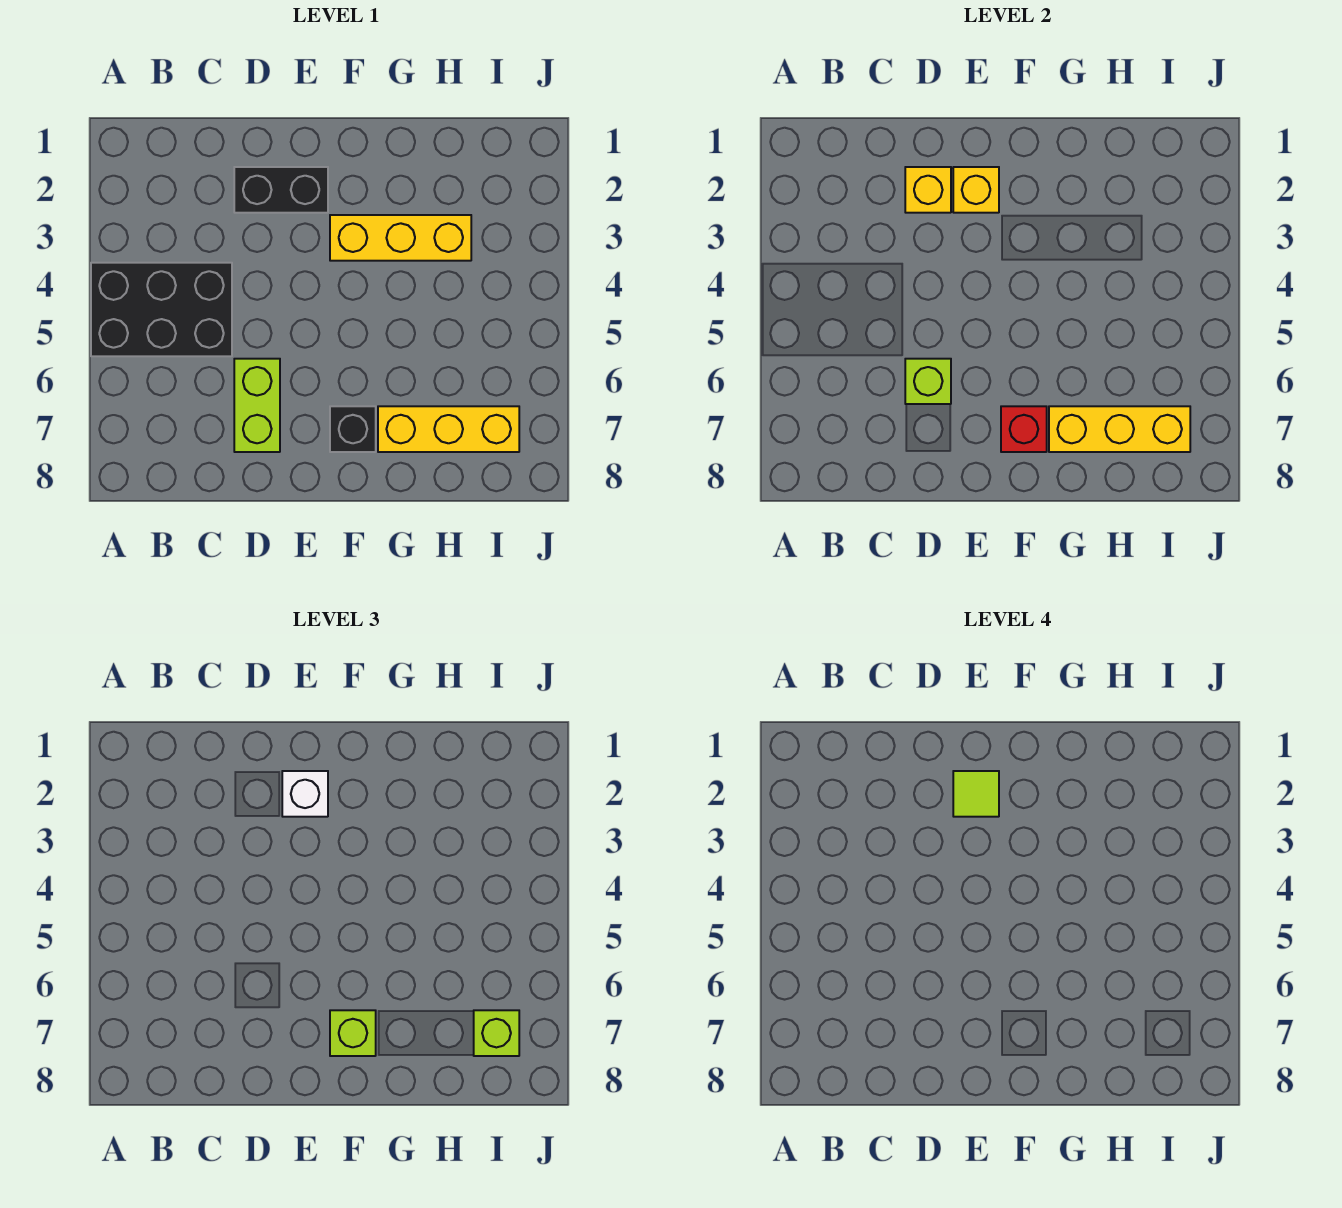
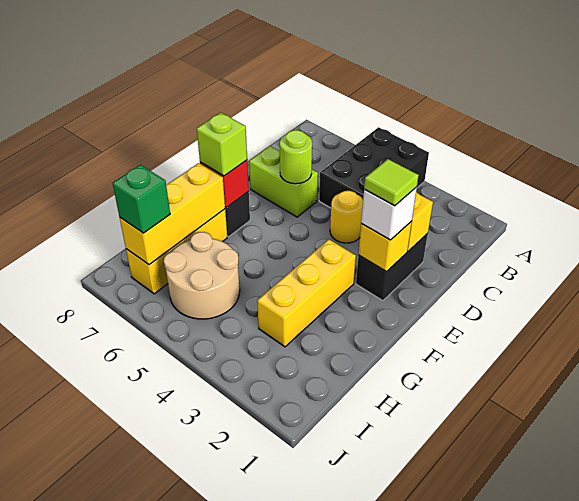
none -> yellow 1x1 round brick [330,191,363,243]
lime 1x1 brick [905,359,951,404] -> lime 1x1 round brick [280,130,312,184]
none -> tan 2x2 round brick [164,232,240,319]
lime 1x1 brick [474,1010,519,1056] -> green 1x1 brick [113,165,170,233]

